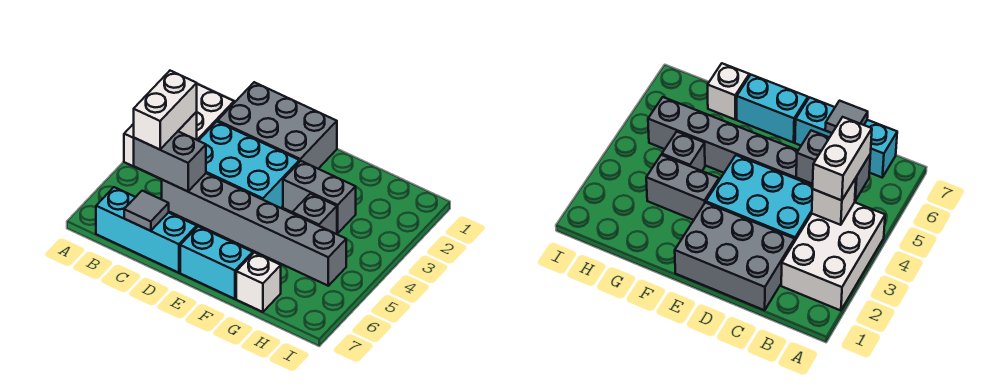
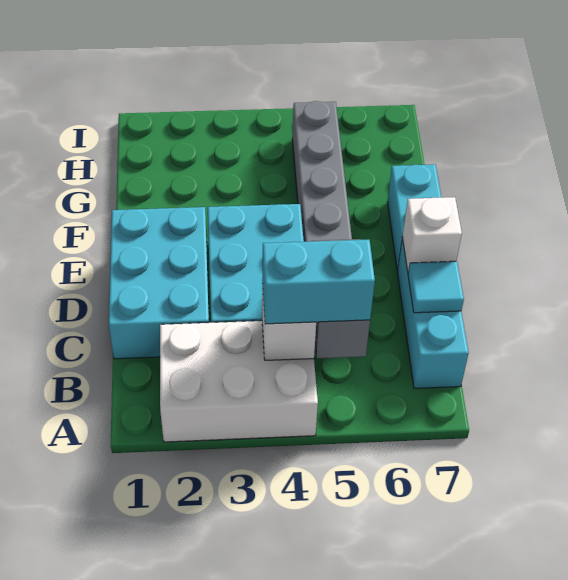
white 1x2 brick [134,71,197,150] -> cyan 1x2 brick [262,240,375,324]
grey 2x3 brick [218,82,337,169] -> cyan 2x3 brick [109,207,209,359]
grey 1x1 tile [124,191,169,231] -> cyan 1x1 tile [408,261,464,313]
grey 1x2 brick [283,161,356,233] -> none
grey 1x1 brick [292,194,337,234] -> none
white 1x1 brick [236,253,281,312] -> white 1x1 brick moved to [402,197,462,272]

